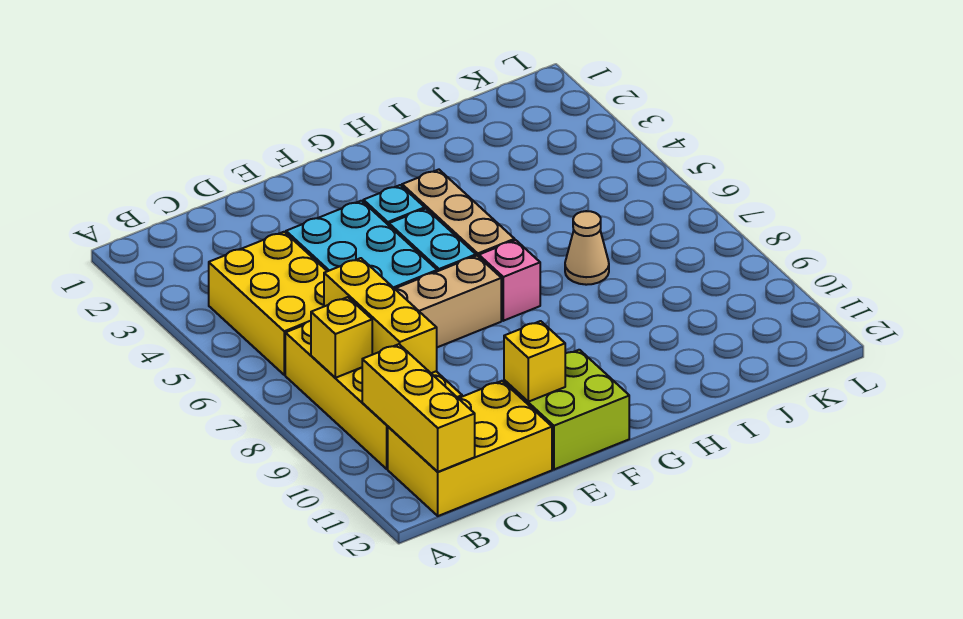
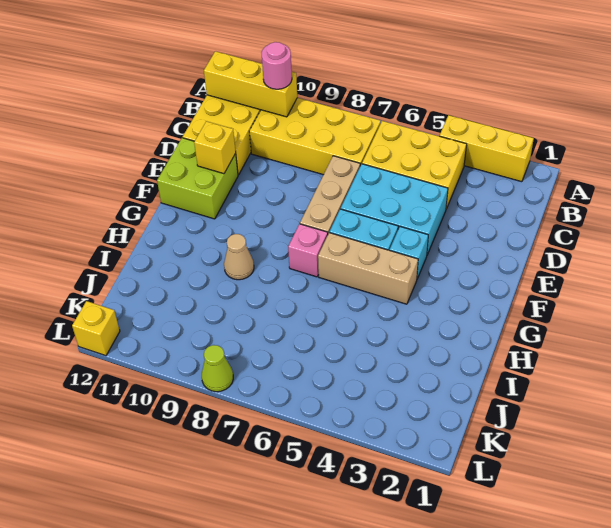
yellow 1x1 brick [311,297,372,378] -> yellow 1x1 brick moved to [72,301,120,356]
none -> pink 1x1 round brick [262,42,292,89]
yellow 1x3 brick [324,258,437,373] -> yellow 1x3 brick moved to [440,115,534,182]
tan 1x1 cone [565,211,609,285] -> tan 1x1 cone moved to [224,234,254,280]
none -> lime 1x1 cone [202,345,233,392]

